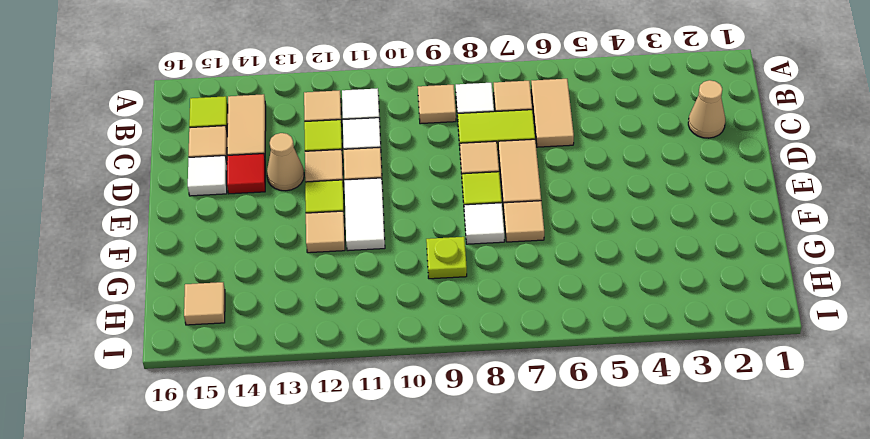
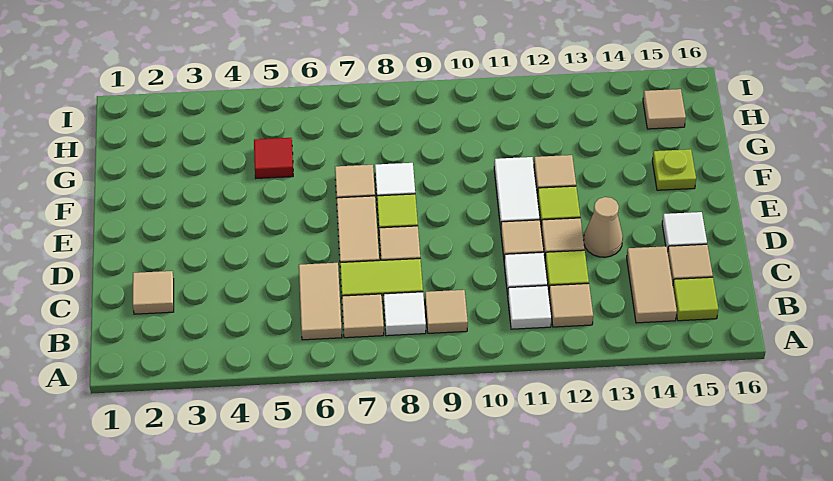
tan 1x1 cone [688,80,725,138] -> tan 1x1 tile [133,271,174,314]
red 1x1 tile [227,154,265,194] -> red 1x1 tile moved to [254,138,293,178]
lime 1x1 plate [426,237,467,279] -> lime 1x1 plate moved to [652,149,696,190]

